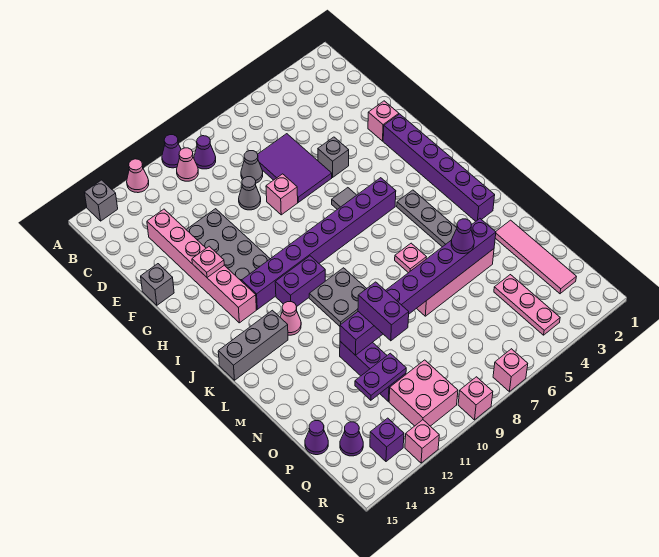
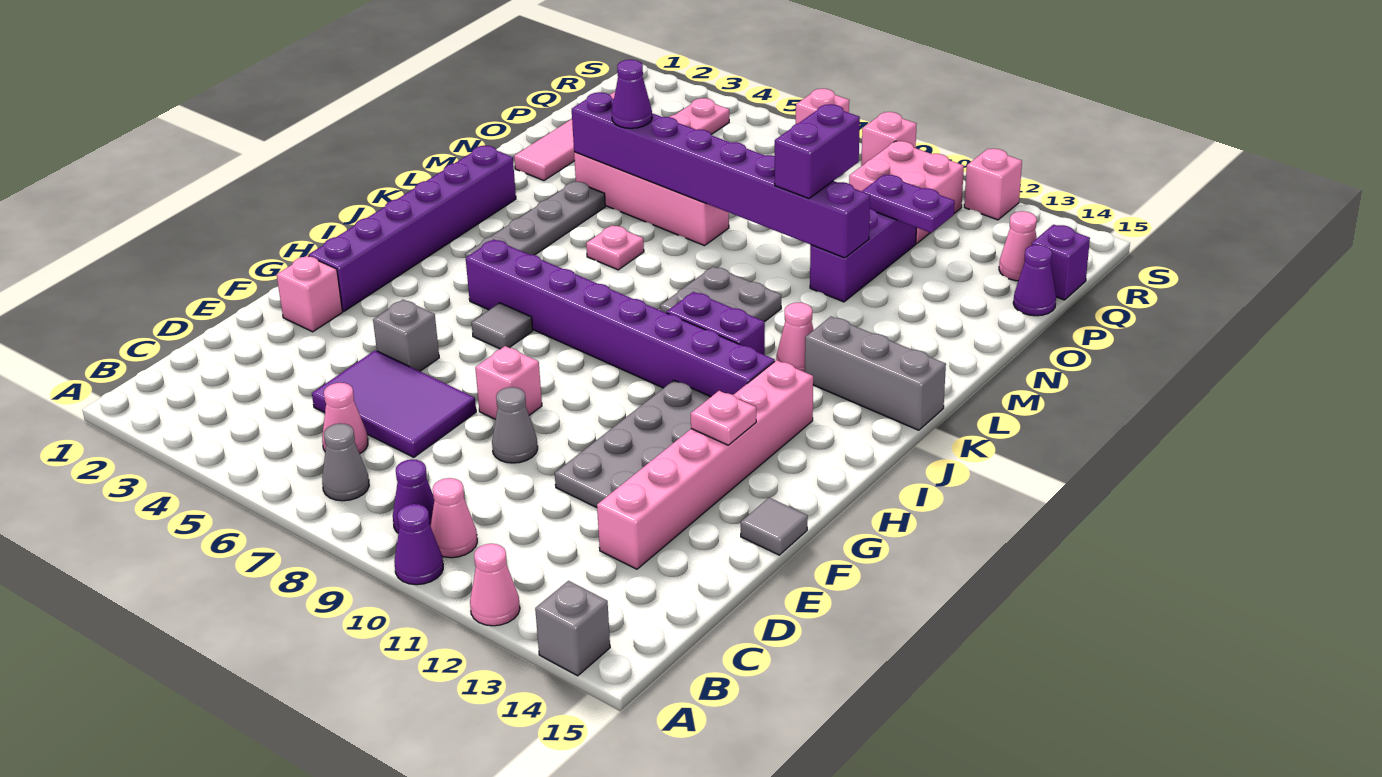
none -> pink 1x1 cone [322,383,368,454]
purple 2x3 tile [258,134,332,202] -> purple 2x3 tile turned to [312,350,476,457]
grey 1x1 cone [241,151,263,183] -> grey 1x1 cone moved to [322,423,369,501]
grey 1x1 brick [141,264,174,305] -> grey 1x1 tile [741,498,808,555]
purple 1x1 cone [340,422,363,456] -> pink 1x1 cone [999,211,1037,281]
purple 1x1 brick [370,418,404,461] -> purple 1x1 brick moved to [1032,225,1090,300]

